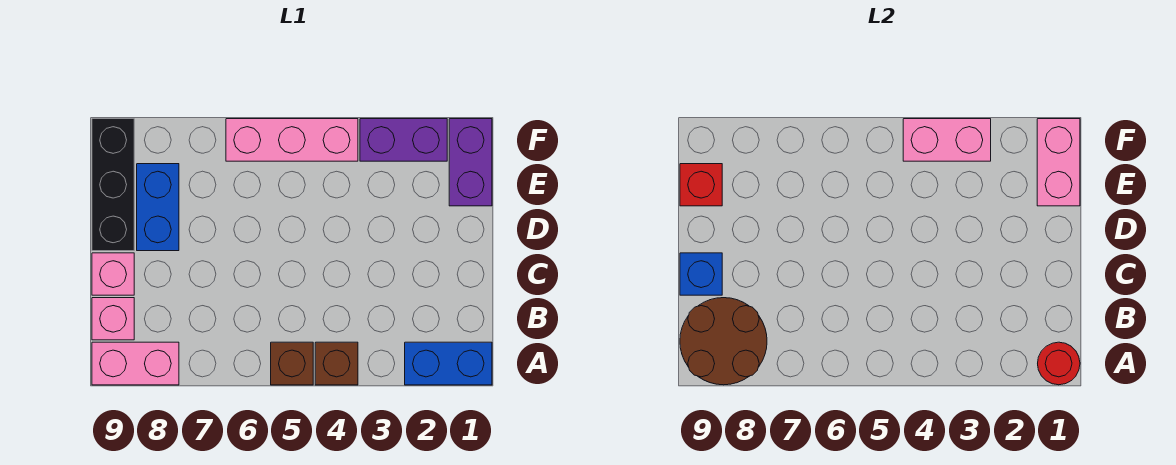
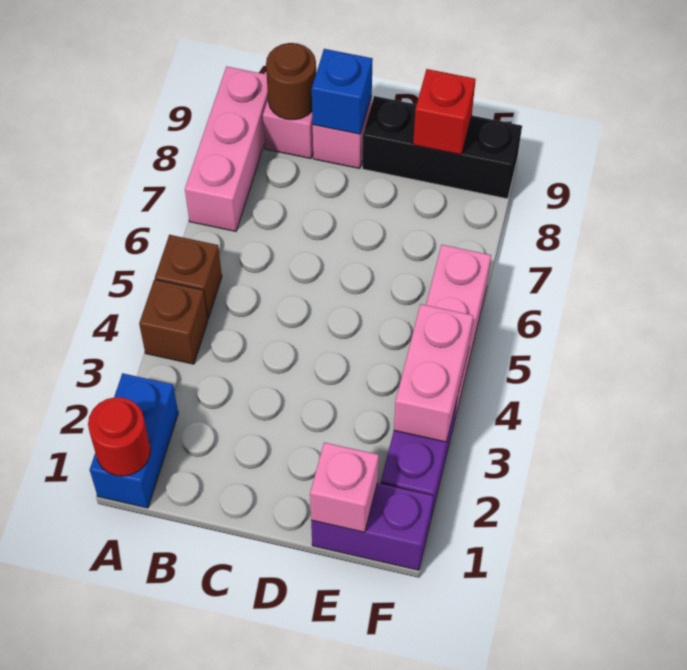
pink 1x2 brick [92,342,179,385] -> pink 1x3 brick [185,66,268,231]
brown 2x2 round brick [680,298,767,385] -> brown 1x1 round brick [266,43,316,120]
blue 1x2 brick [137,164,179,251] -> none
pink 1x2 brick [1037,119,1080,206] -> pink 1x1 brick [310,442,379,532]

